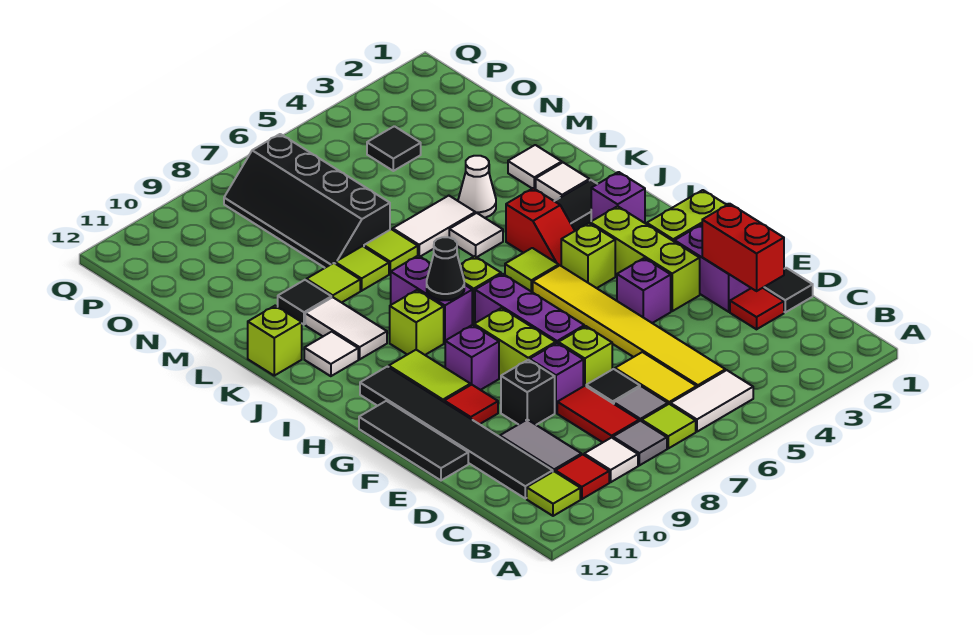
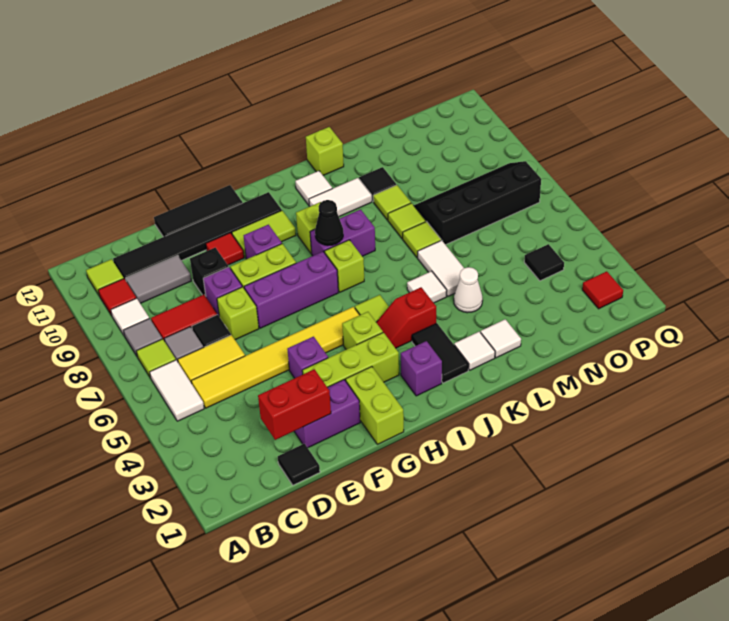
red 1x1 tile [730,288,784,329] -> red 1x1 tile moved to [582,271,623,309]

